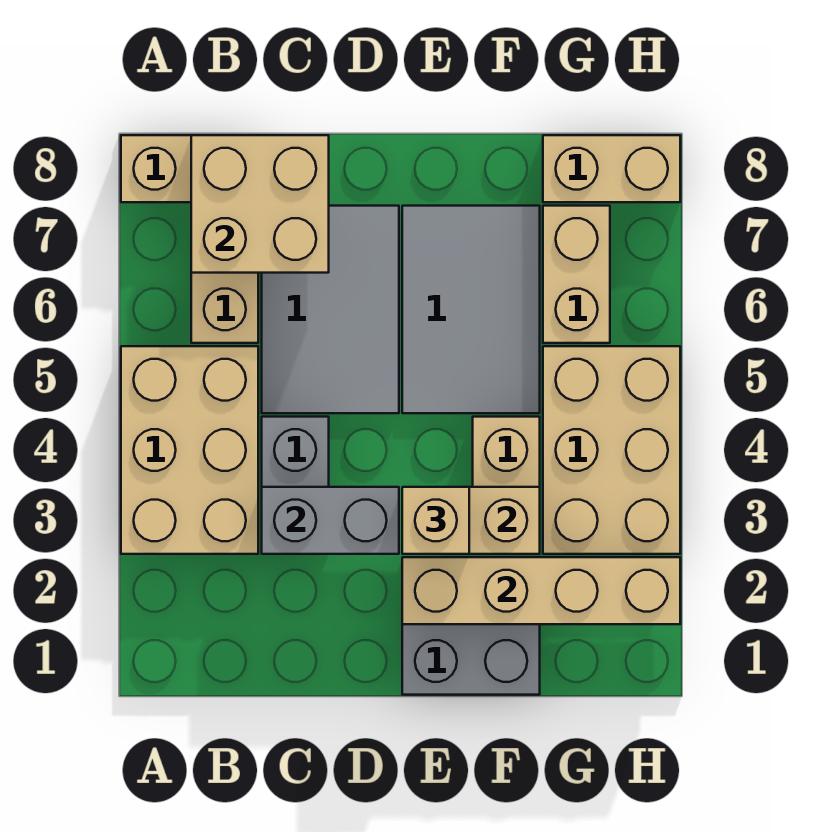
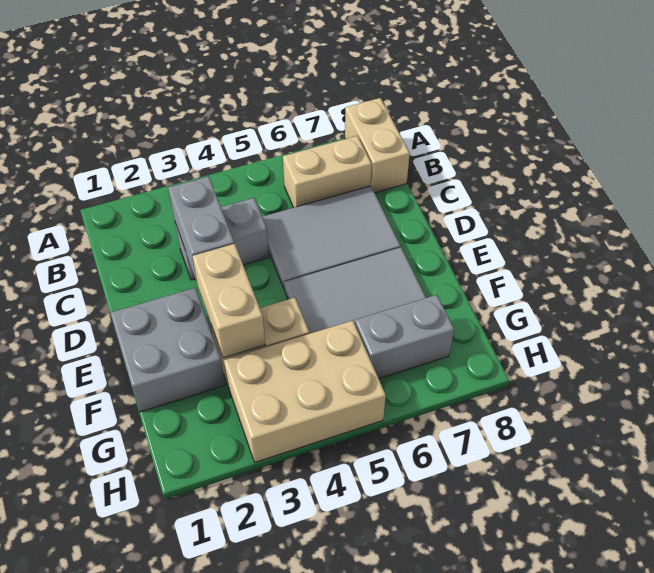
tan 2x3 brick [121,346,258,554] -> none
tan 2x2 brick [191,135,329,273] -> none
tan 1x4 brick [402,557,680,624] -> none
tan 1x1 brick [402,487,469,554] -> none
tan 1x2 brick [543,206,610,343] -> grey 1x2 brick [355,295,454,378]
tan 1x2 brick [543,135,680,202] -> none

